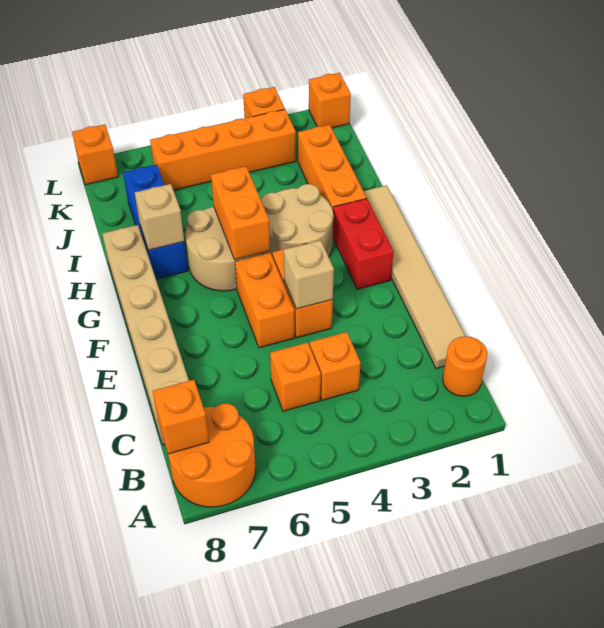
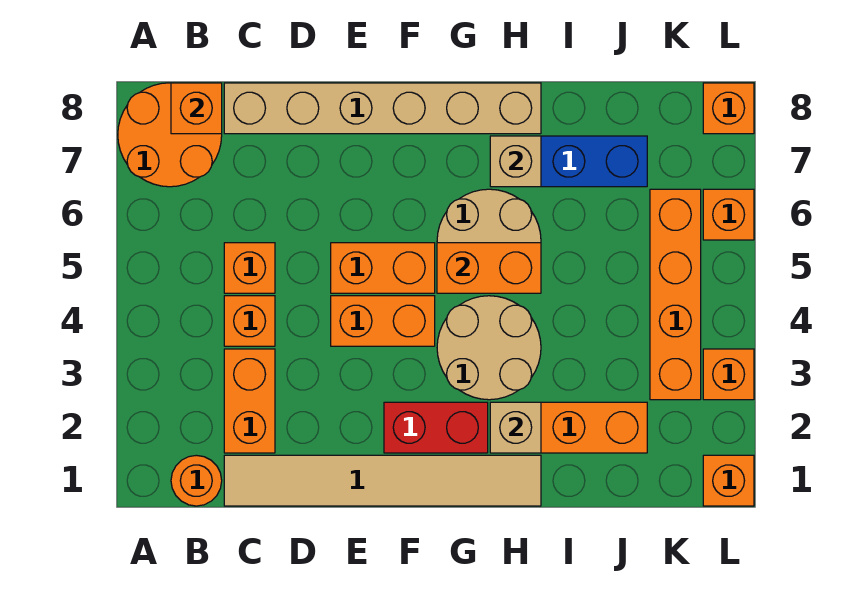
none -> orange 1x2 brick [224,349,275,453]
tan 1x1 brick [284,240,334,309] -> tan 1x1 brick moved to [490,402,541,453]
none -> orange 1x1 brick [703,189,754,240]

